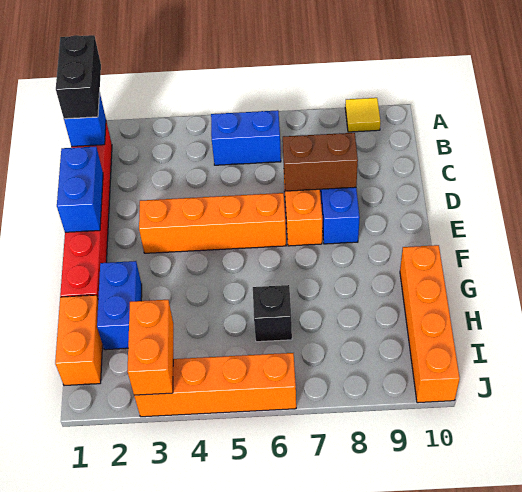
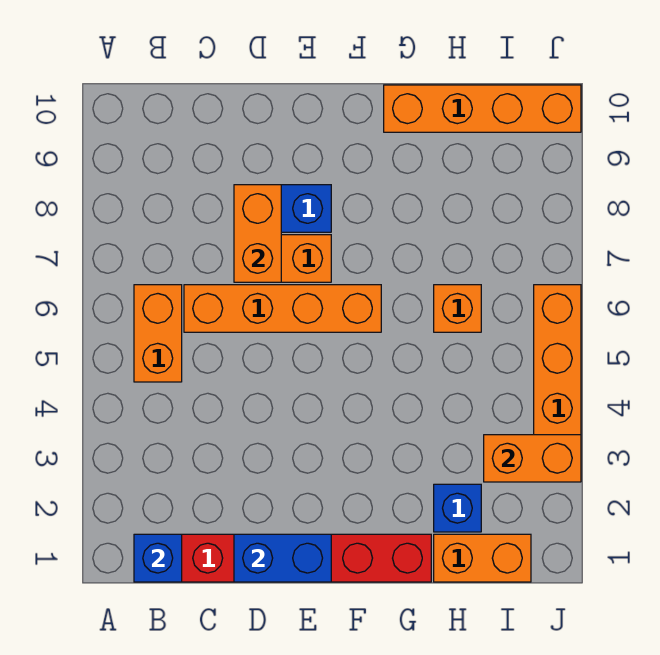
black 1x2 brick [56,35,101,119] -> none
yellow 1x1 tile [345,98,380,132] -> none
blue 1x2 brick [211,110,281,165] -> orange 1x2 brick [134,285,182,382]
brown 1x2 brick [283,133,358,191] -> orange 1x2 brick [234,185,281,282]
orange 1x4 brick [139,193,286,253] -> orange 1x4 brick turned to [184,285,381,332]
blue 1x2 brick [97,261,142,350] -> blue 1x1 brick [434,484,481,532]
black 1x1 brick [253,285,292,342] -> orange 1x1 brick [434,285,481,332]

